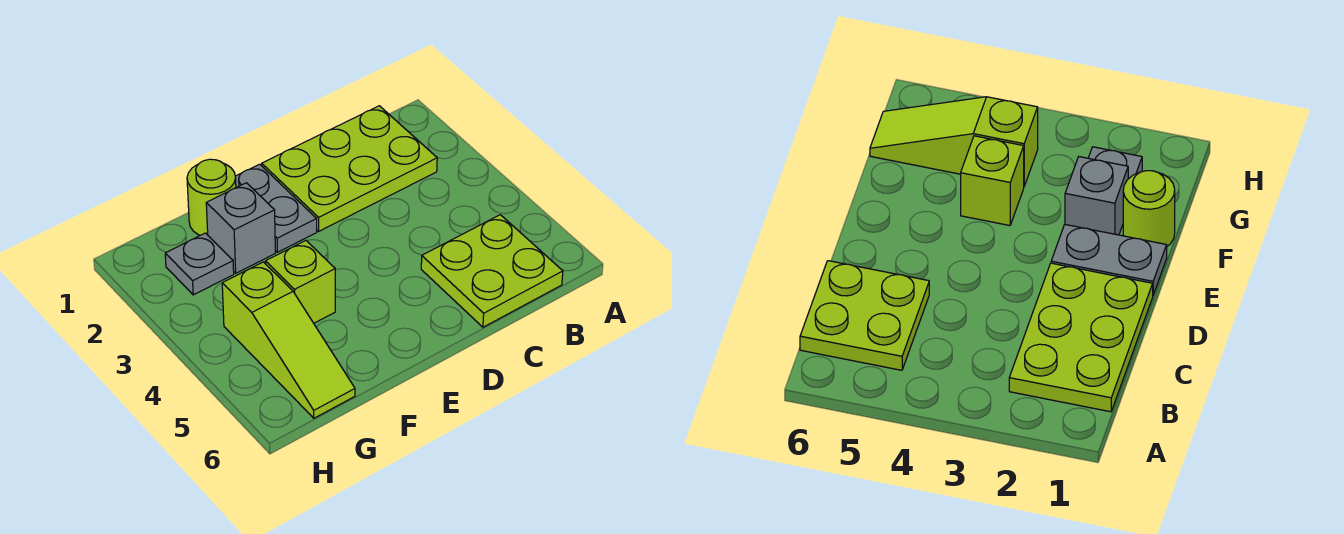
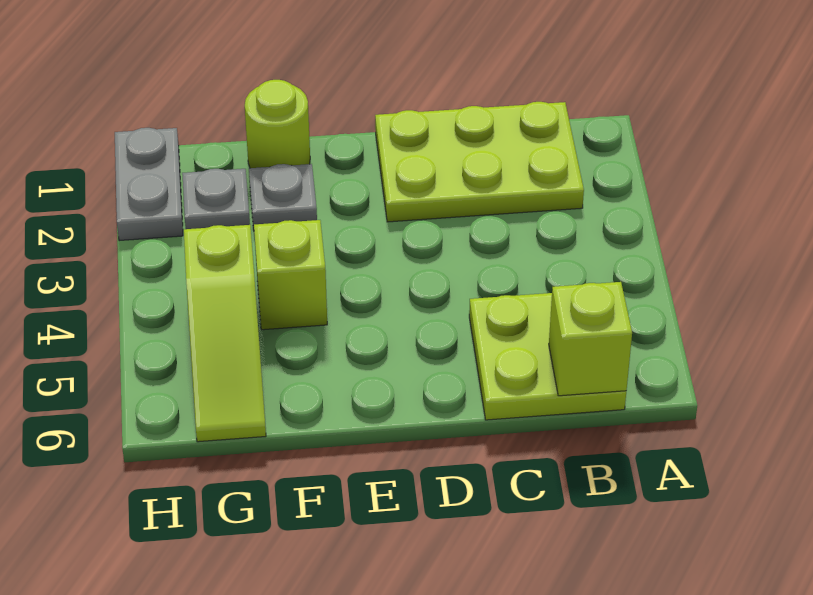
none -> lime 1x1 brick [549,282,632,396]
grey 1x2 plate [235,164,317,252] -> grey 1x2 plate moved to [115,128,183,241]
grey 1x1 brick [206,183,275,273] -> grey 1x1 plate [249,164,317,230]

